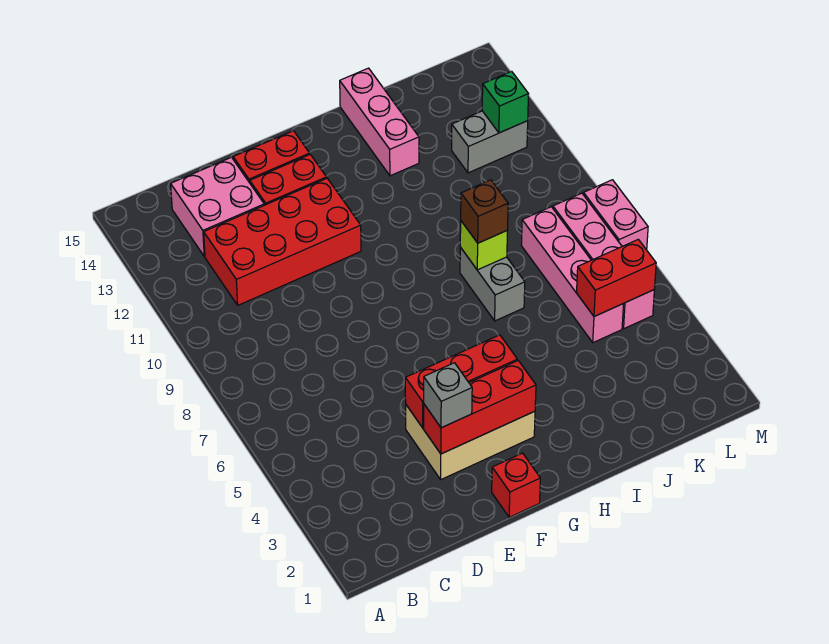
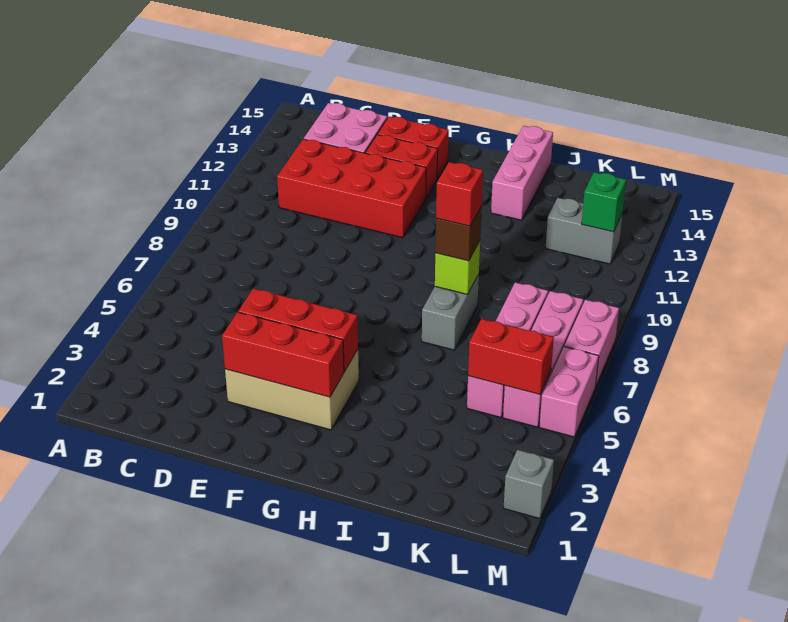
grey 1x1 brick [424,363,472,428] -> grey 1x1 brick moved to [504,450,554,519]
red 1x1 brick [492,453,540,517] -> red 1x1 brick moved to [436,162,483,226]
none -> pink 1x2 brick [539,347,599,437]

